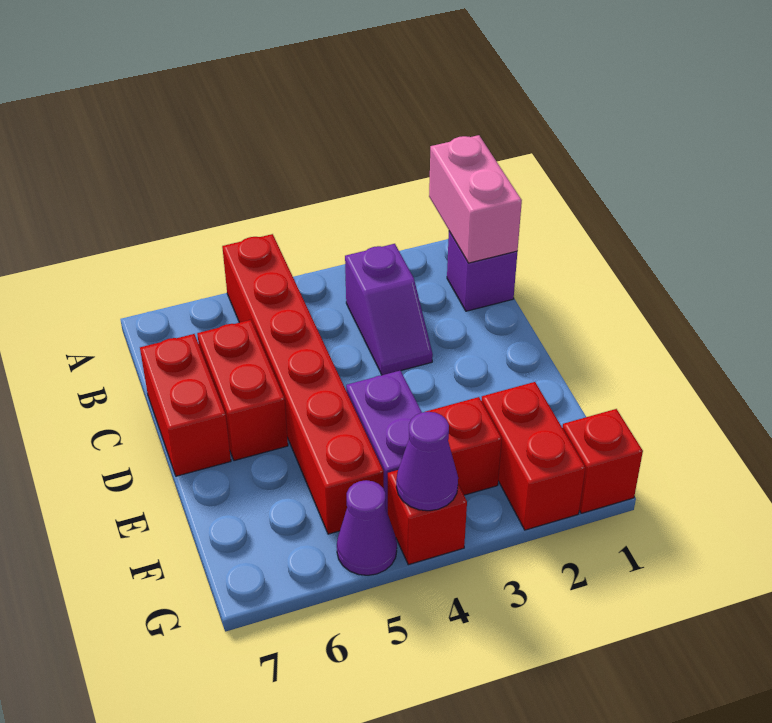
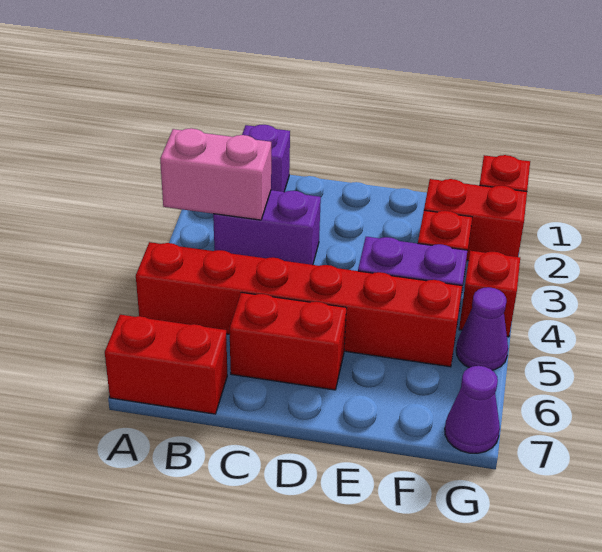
pink 1x2 brick [429,135,522,263] -> pink 1x2 brick moved to [160,128,271,220]
purple 1x2 slope [345,244,433,375] -> purple 1x2 brick [213,190,321,265]
red 1x2 brick [140,334,231,476] -> red 1x2 brick moved to [105,315,227,414]
purple 1x1 cone [396,412,458,511] -> purple 1x1 cone moved to [445,366,500,453]

